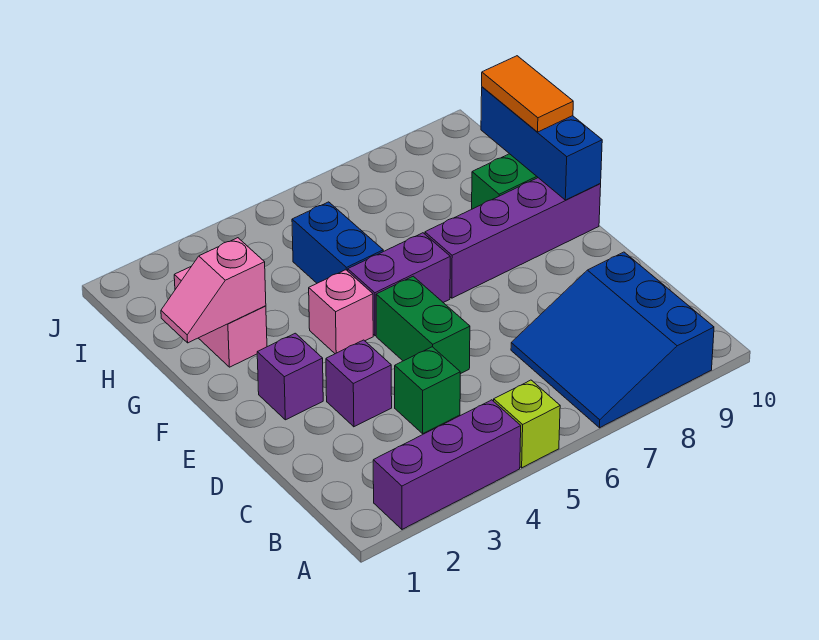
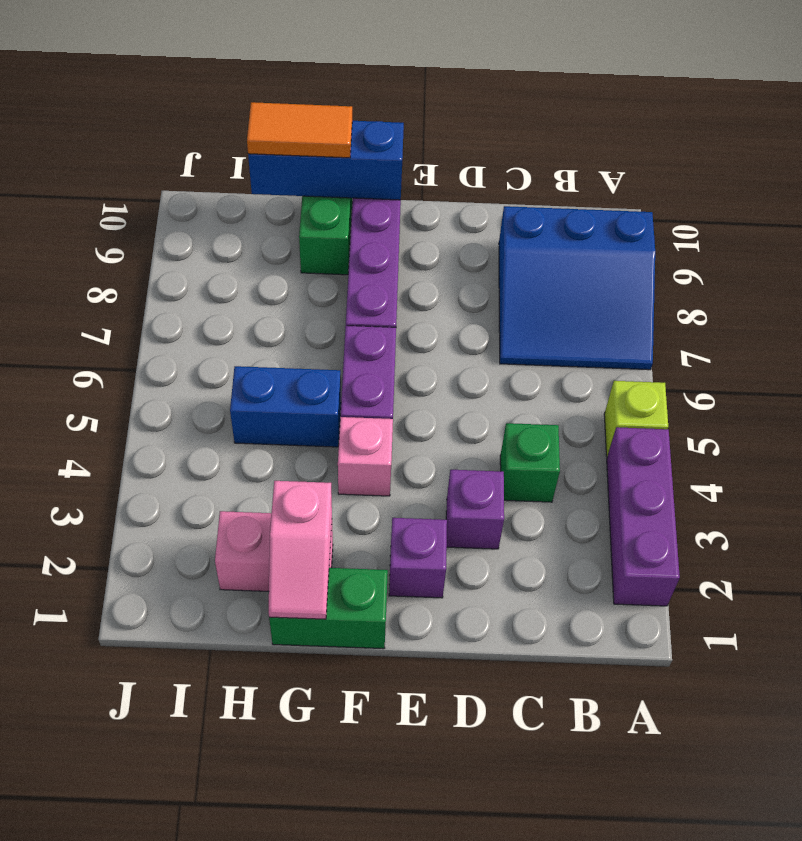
green 1x2 brick [376,276,470,374] -> green 1x2 brick moved to [269,568,388,649]

